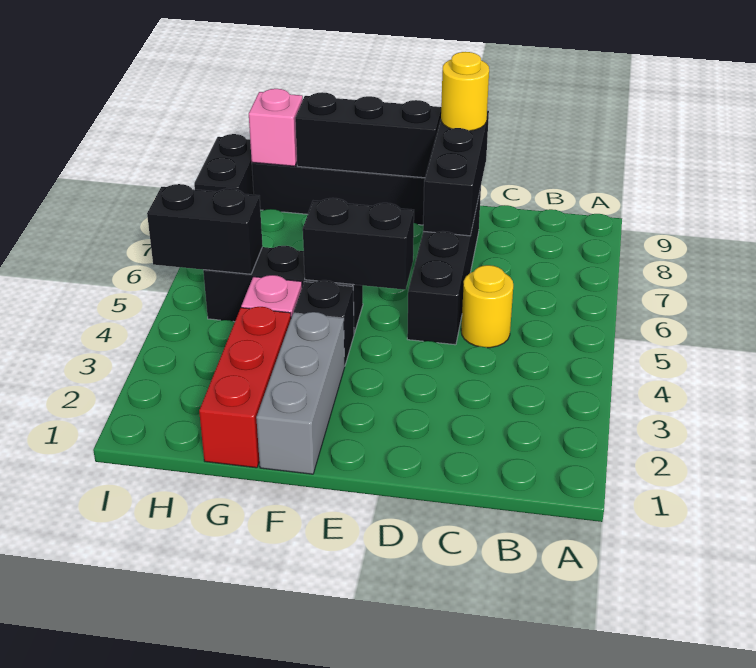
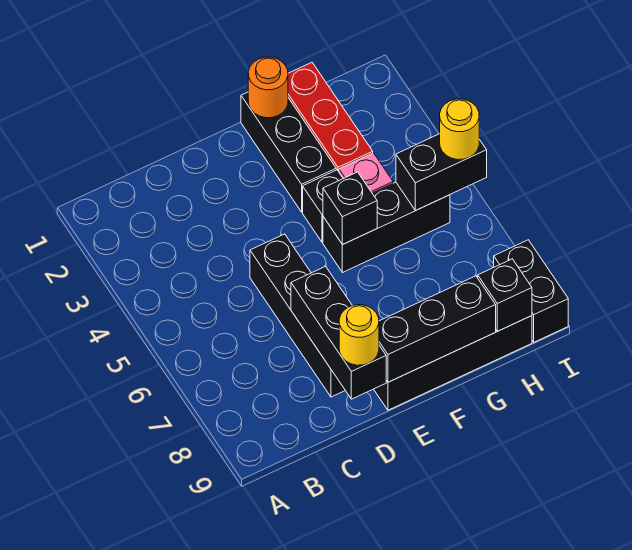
yellow 1x1 round brick [461,265,513,348] -> yellow 1x1 round brick moved to [440,99,479,160]
black 1x2 brick [303,198,414,290] -> black 1x1 brick [323,172,377,245]
grey 1x3 brick [256,312,345,474] -> black 1x3 brick [241,92,336,212]
none -> orange 1x1 round brick [248,57,288,118]
pink 1x1 brick [249,89,303,166] -> black 1x1 brick [478,259,532,331]

